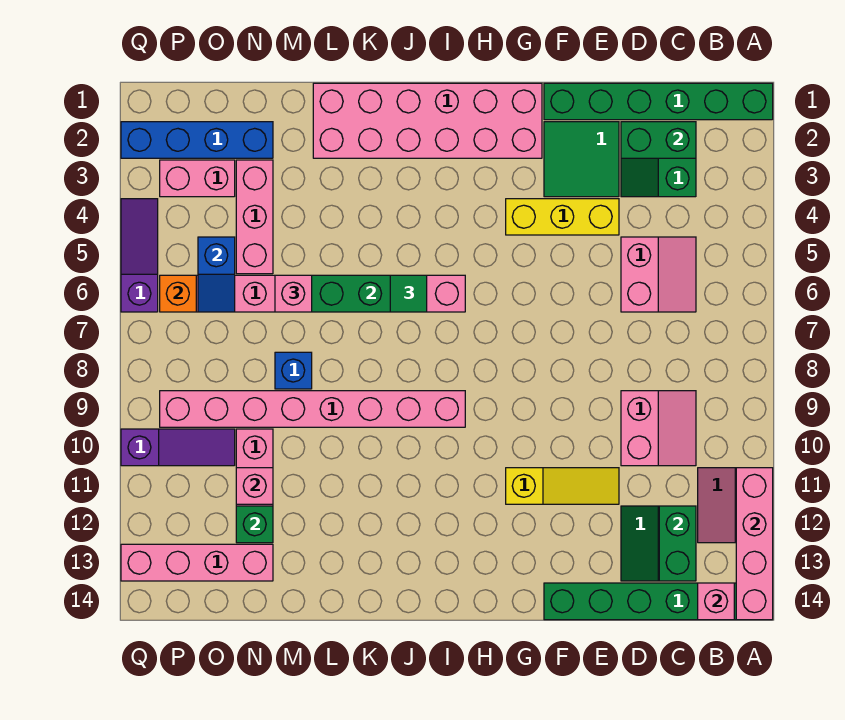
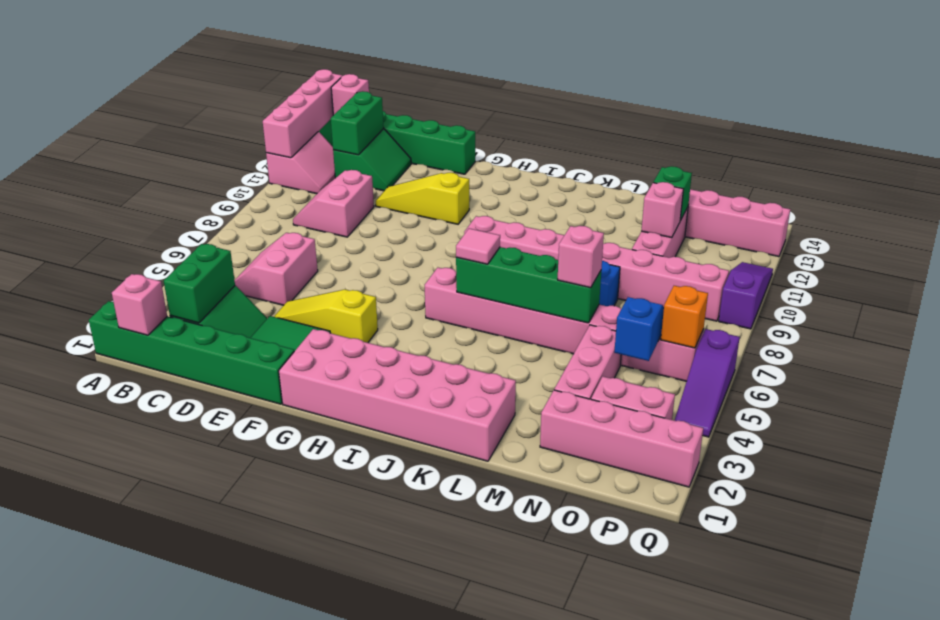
none -> pink 1x1 brick [112,274,167,335]
green 1x2 brick [621,122,696,158] -> green 1x2 brick turned to [164,244,235,323]
yellow 1x3 brick [506,199,619,235] -> yellow 1x3 slope [274,289,378,343]
green 1x1 tile [390,275,427,312] -> pink 1x1 tile [456,228,500,264]
blue 1x4 brick [121,122,273,158] -> pink 1x4 brick [540,390,703,487]
purple 1x3 slope [121,429,235,466] -> purple 1x3 slope turned to [719,262,773,329]

